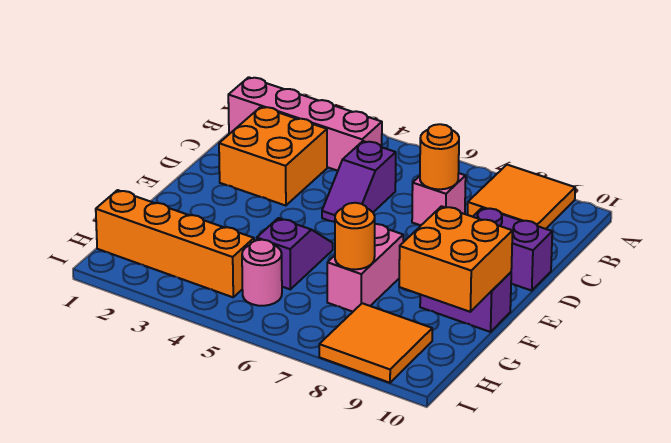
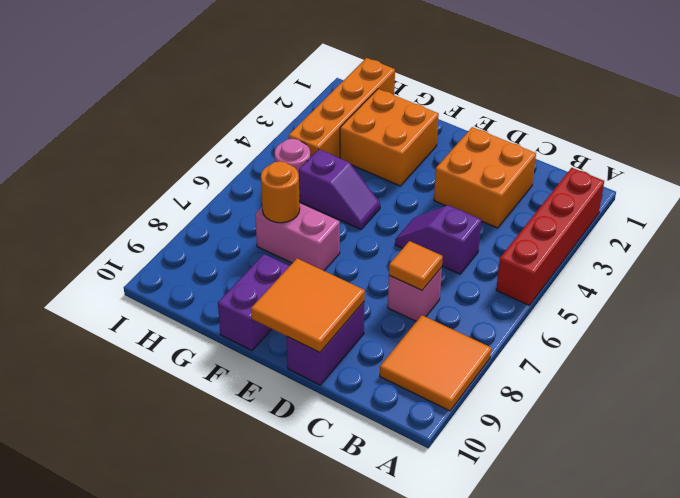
none -> red 1x4 brick [496,168,604,305]
pink 1x4 brick [228,77,382,171] -> none
orange 1x1 round brick [420,124,459,189] -> orange 1x1 tile [389,241,443,290]
orange 2x2 brick [399,206,512,312] -> orange 2x2 brick moved to [340,89,439,186]
orange 2x2 tile [319,303,432,383] -> orange 2x2 tile moved to [251,259,365,353]

